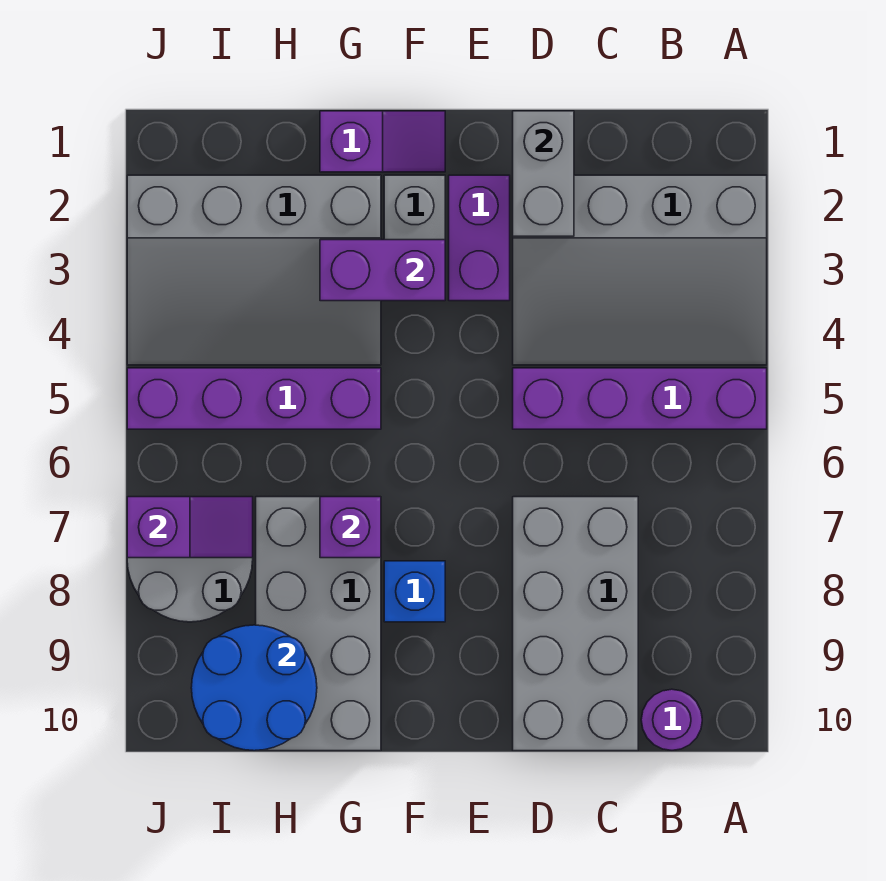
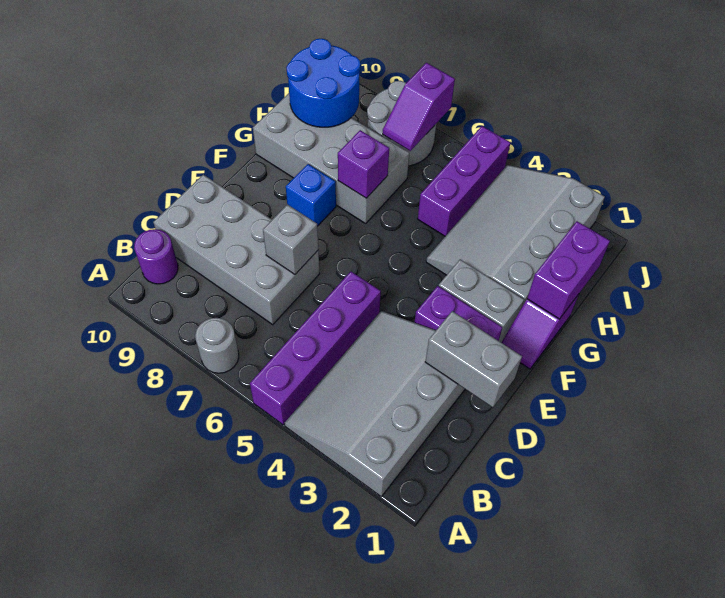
none -> grey 1x1 round brick [195,318,239,373]
none -> grey 1x1 brick [263,204,318,274]
purple 1x2 brick [320,240,445,301] -> purple 1x2 brick moved to [527,221,610,319]
purple 1x4 brick [127,368,381,429] -> purple 1x3 brick [418,126,510,236]

